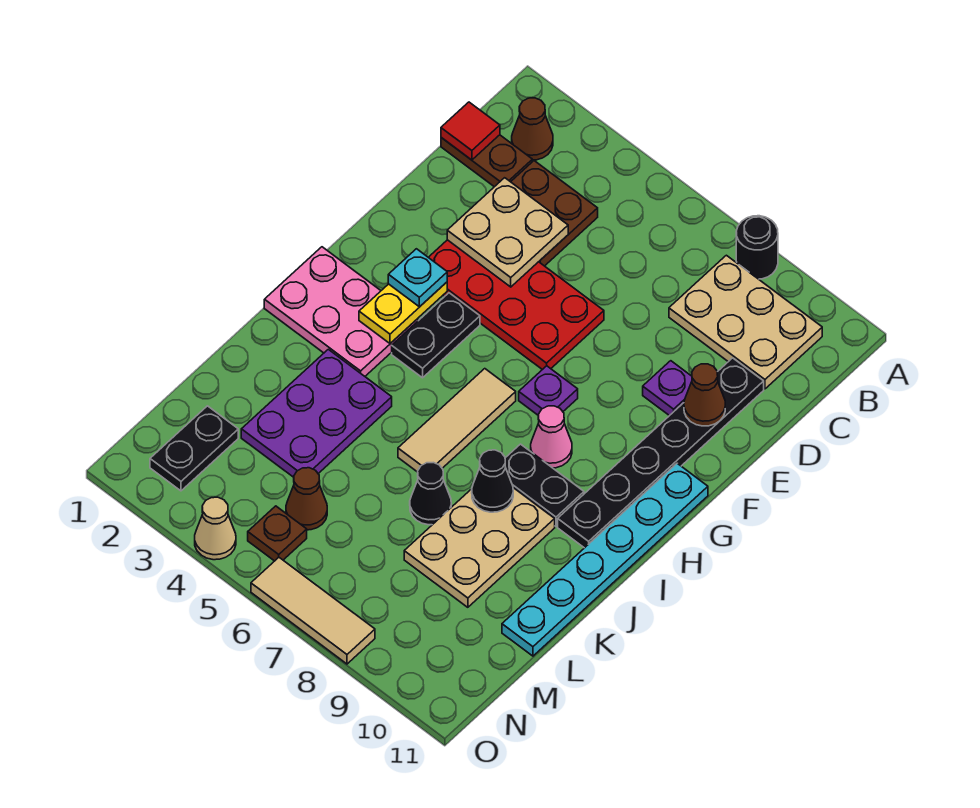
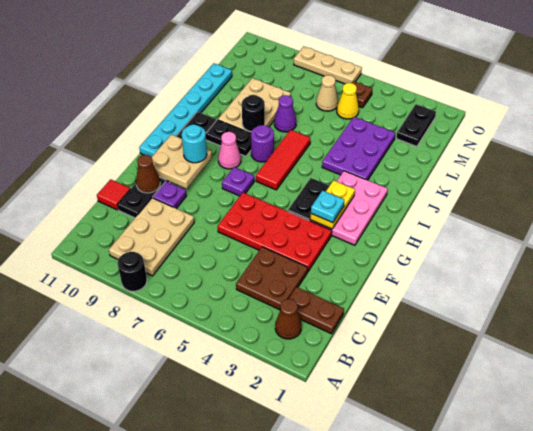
tan 2x3 plate [669,255,822,389] -> tan 2x3 plate turned to [109,198,194,276]
red 1x1 tile [441,102,500,160] -> red 1x1 tile moved to [97,179,130,210]
tan 2x2 plate [447,178,568,287] -> tan 2x2 plate moved to [152,134,212,189]
none -> cyan 1x1 round brick [182,124,207,163]
pink 2x3 plate [264,247,418,376] -> pink 2x3 plate turned to [310,171,388,245]
tan 1x3 tile [398,369,516,472] -> red 1x3 tile [256,130,310,190]
none -> purple 1x1 round brick [251,125,274,162]
black 1x1 cone [472,450,513,512] -> black 1x1 round brick [242,95,265,132]
black 1x1 cone [410,463,451,525] -> purple 1x1 cone [274,95,296,132]
brown 1x1 cone [286,468,327,530] -> yellow 1x1 cone [337,83,359,119]
tan 1x1 cone [195,497,236,560] -> tan 1x1 cone moved to [316,75,338,111]
tan 1x3 tile [251,558,375,664] -> tan 1x3 plate [294,47,362,84]

